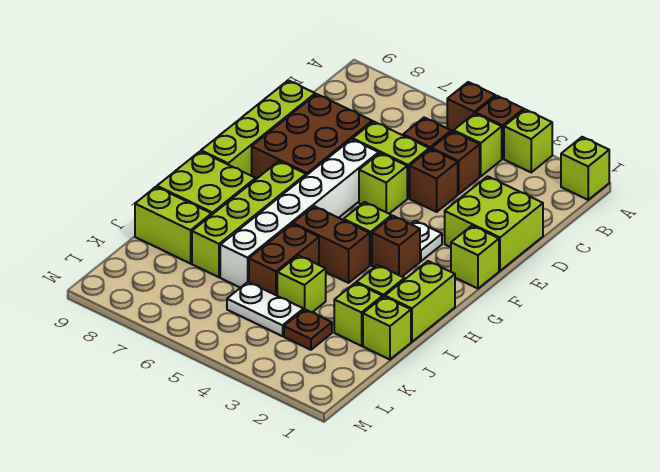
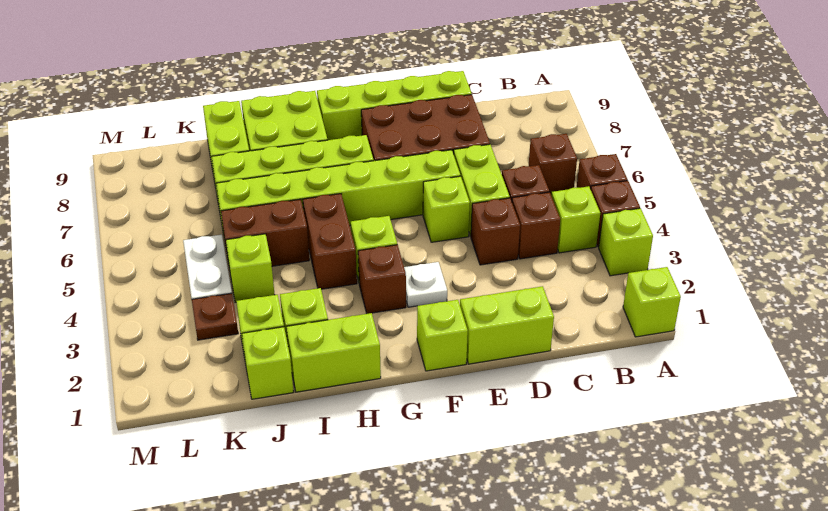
none -> brown 1x1 brick [529,134,577,195]
lime 2x2 brick [445,176,543,271] -> lime 1x2 brick [460,286,554,364]
white 1x6 brick [220,139,379,288] -> lime 1x6 brick [216,150,460,240]

